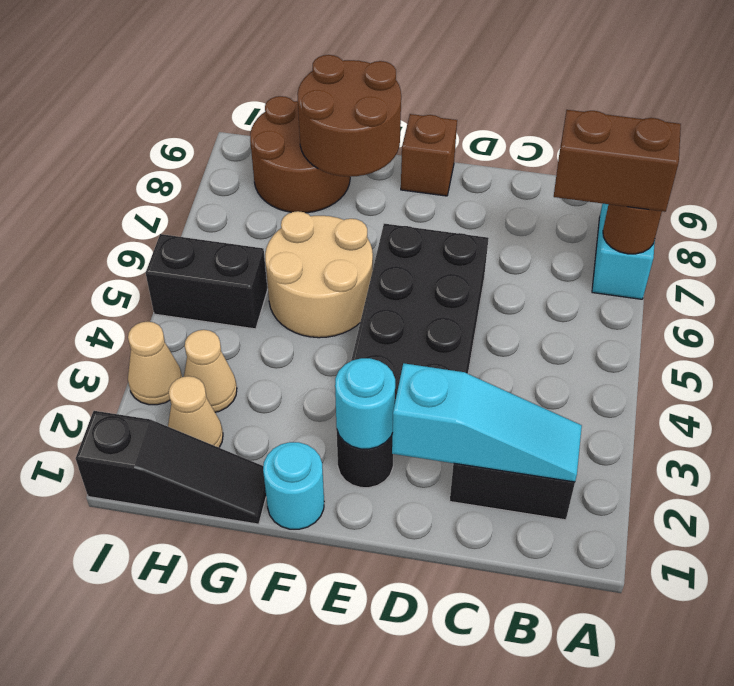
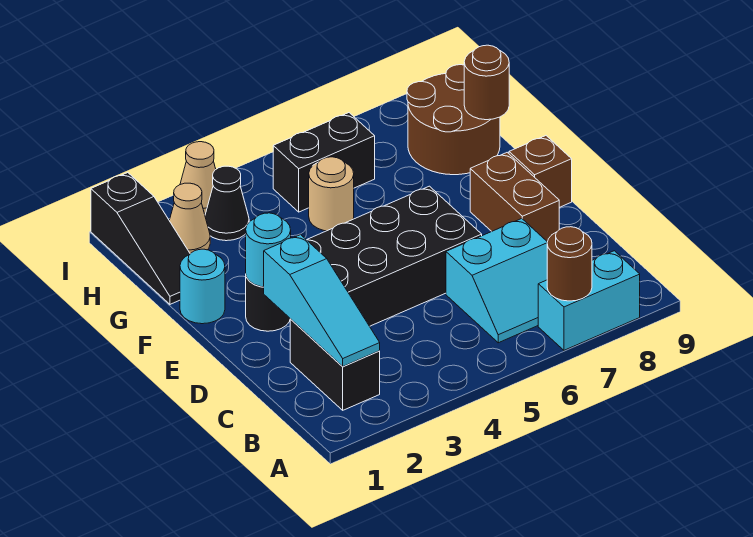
brown 1x2 brick [554,110,681,212] -> brown 1x2 brick moved to [470,153,559,242]
none -> cyan 2x2 slope [446,219,547,343]
tan 2x2 round brick [265,211,373,338] -> tan 1x1 round brick [309,157,354,231]
brown 2x2 round brick [297,55,401,177] -> brown 1x1 round brick [464,45,509,120]
tan 1x1 cone [184,330,237,412] -> black 1x1 cone [205,166,249,241]
black 1x2 brick [146,234,268,329] -> black 1x2 brick turned to [273,113,375,212]

